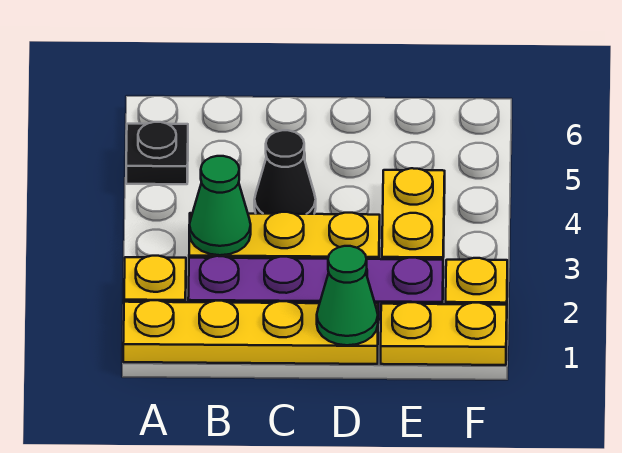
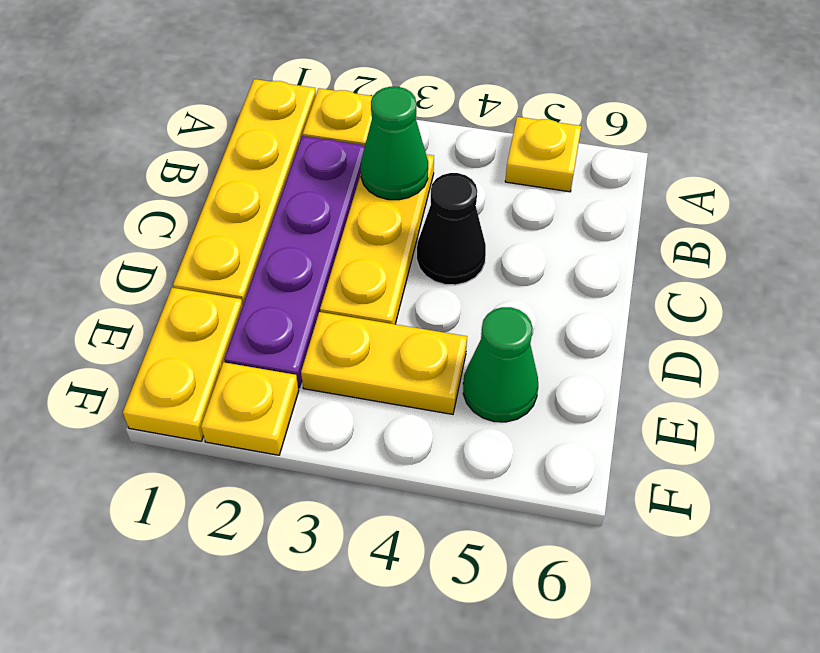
black 1x1 plate [126,122,188,184] -> yellow 1x1 plate [505,117,581,192]
green 1x1 cone [317,246,378,345] -> green 1x1 cone moved to [463,307,538,422]

